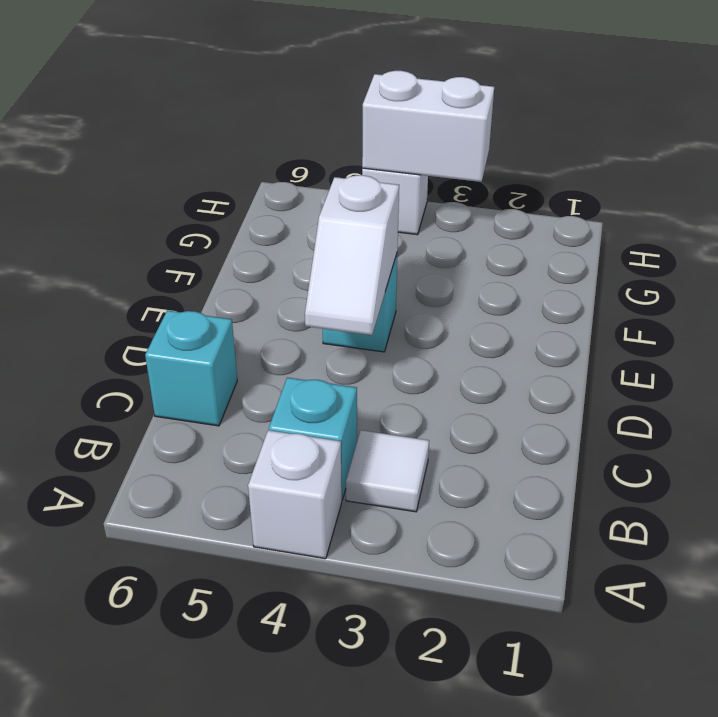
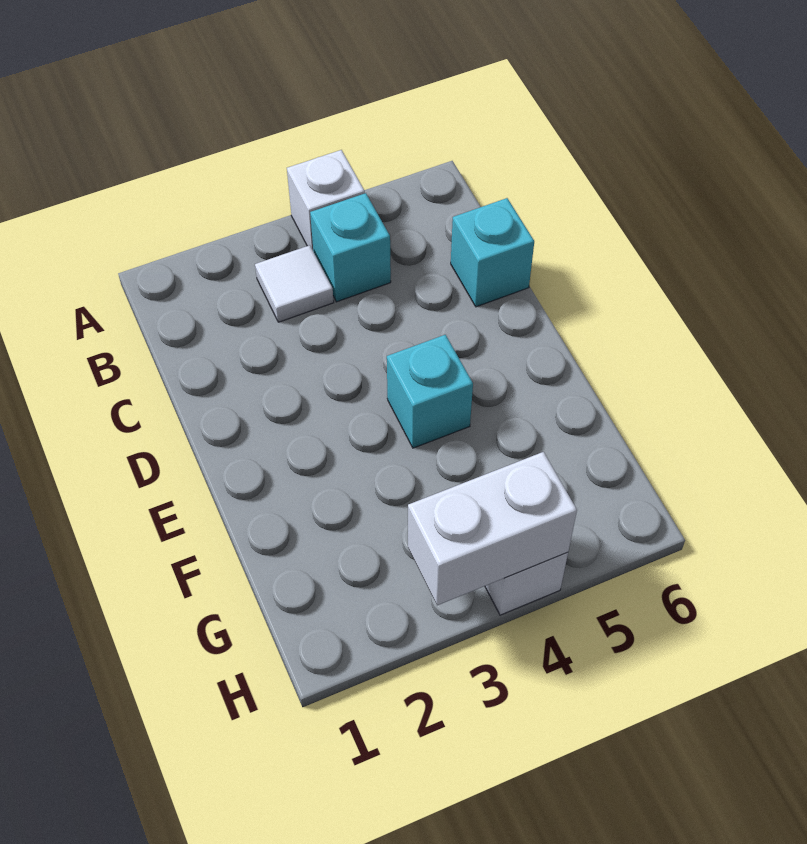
white 1x2 slope [305,175,399,335] -> none

